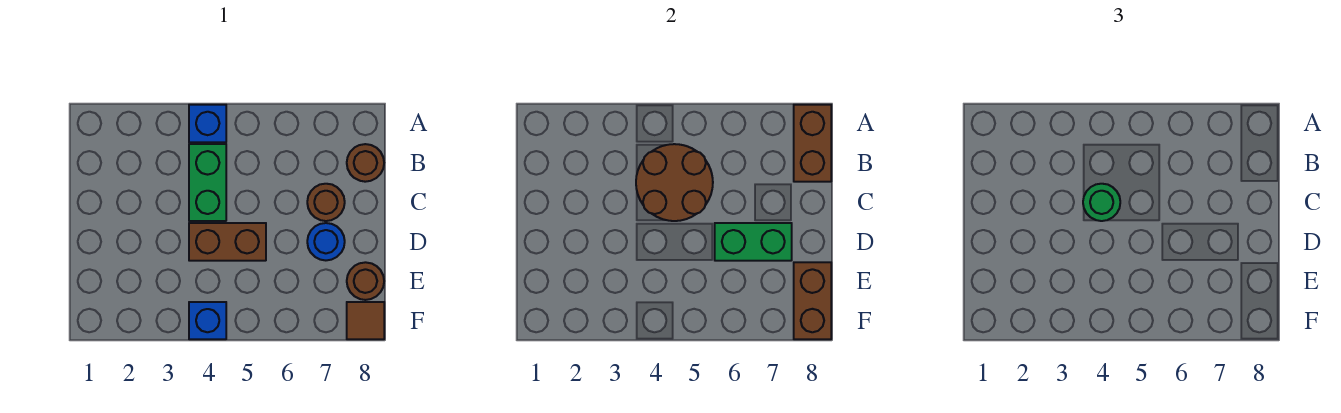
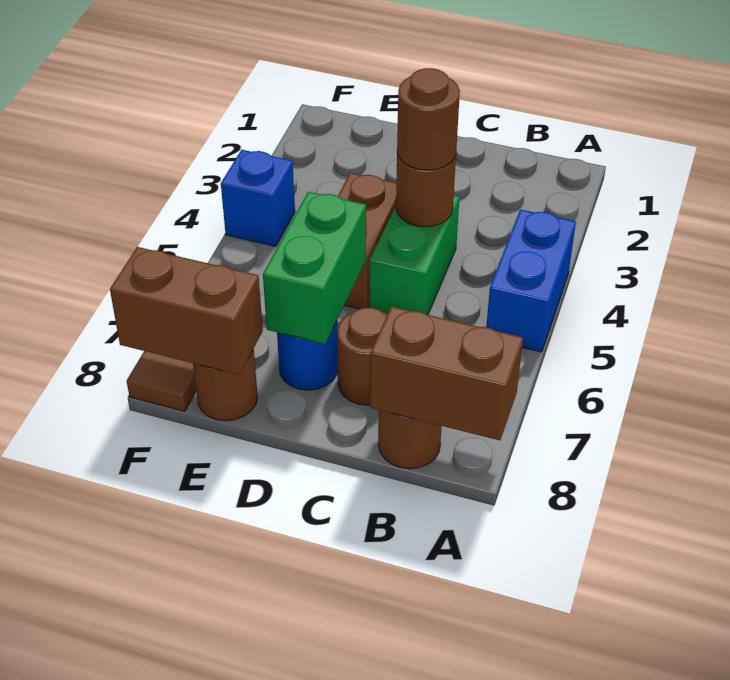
blue 1x1 brick [189,105,226,142] -> blue 1x2 brick [486,209,576,352]
green 1x2 brick [189,144,226,221] -> green 1x2 brick turned to [370,195,460,315]
brown 2x2 round brick [636,144,713,221] -> brown 1x1 round brick [396,153,456,227]
green 1x1 round brick [1083,184,1120,221] -> brown 1x1 round brick [397,68,460,170]

